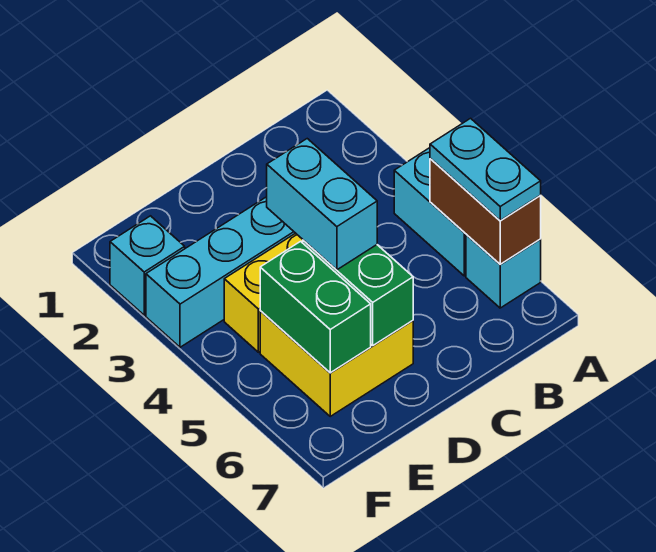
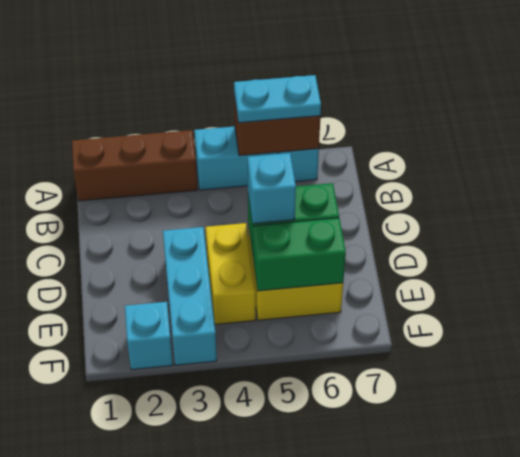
none -> brown 1x3 brick [72,130,197,201]
cyan 1x2 brick [267,139,377,270] -> cyan 1x1 brick [247,153,296,224]

